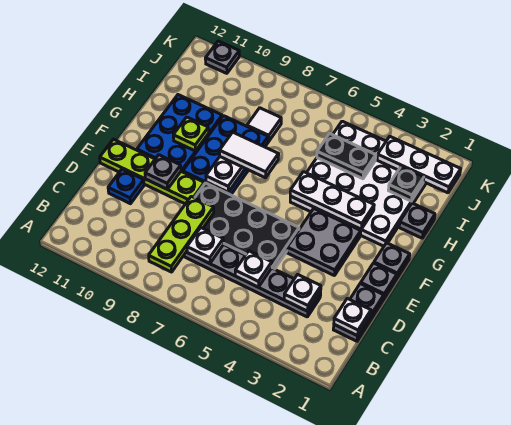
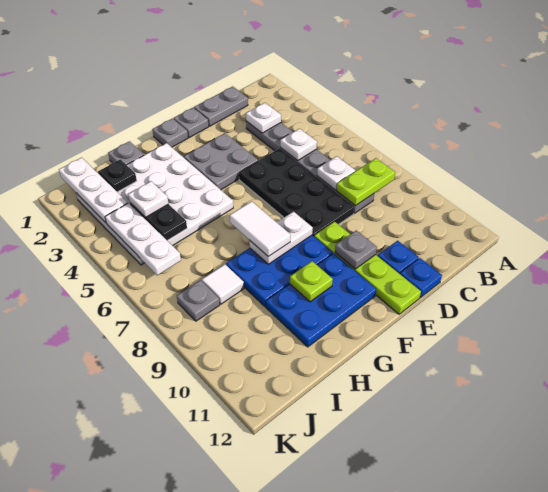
lime 1x3 plate [149,196,214,272] -> lime 1x2 plate [336,158,395,206]
white 1x1 plate [334,298,371,336] -> white 1x1 plate moved to [128,181,169,217]
none -> blue 1x1 plate [400,258,442,298]
white 1x3 plate [290,172,374,229] -> white 1x3 plate moved to [105,203,181,275]
grey 1x1 plate [205,41,239,73] -> grey 1x1 plate moved to [177,280,220,321]

